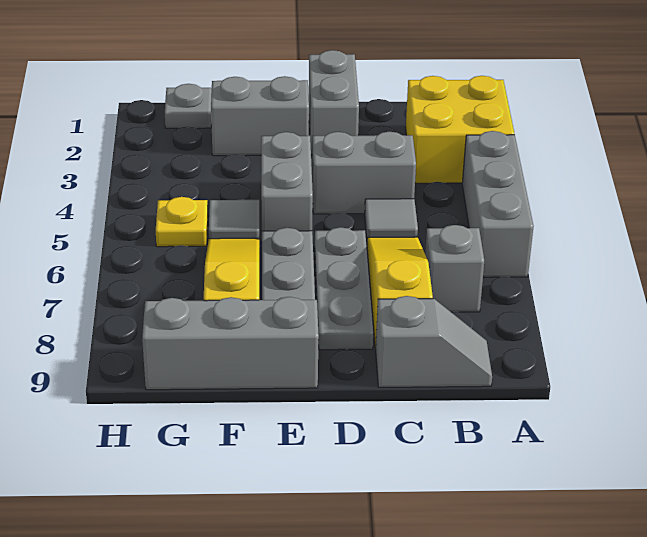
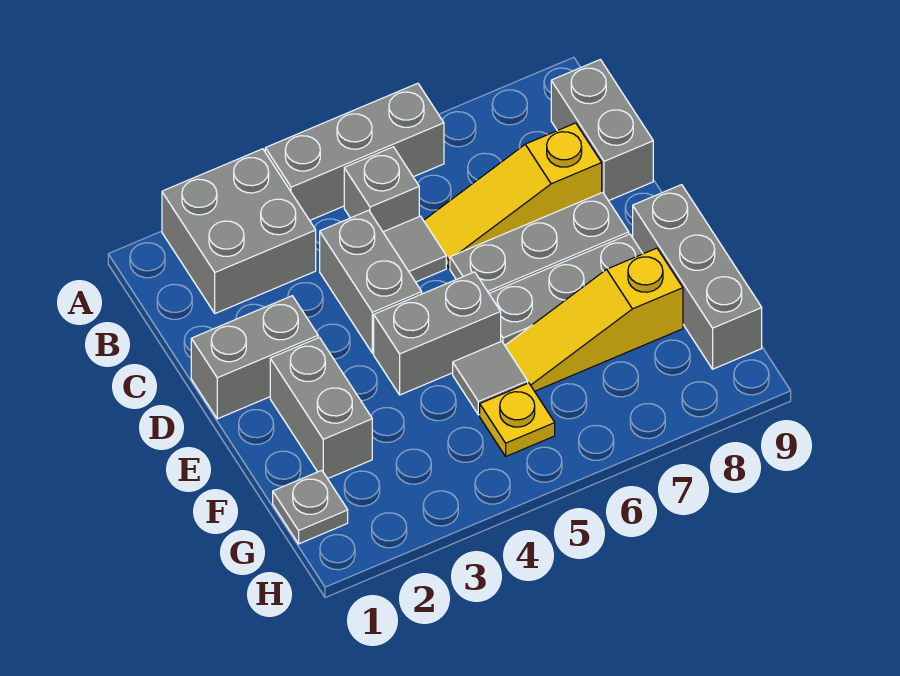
yellow 2x2 brick [406,76,514,183] -> grey 2x2 brick [162,149,316,313]
grey 1x1 brick [425,225,484,312] -> grey 1x1 brick moved to [344,147,419,232]
grey 1x2 slope [375,296,492,387] -> grey 1x2 brick [551,60,653,201]

